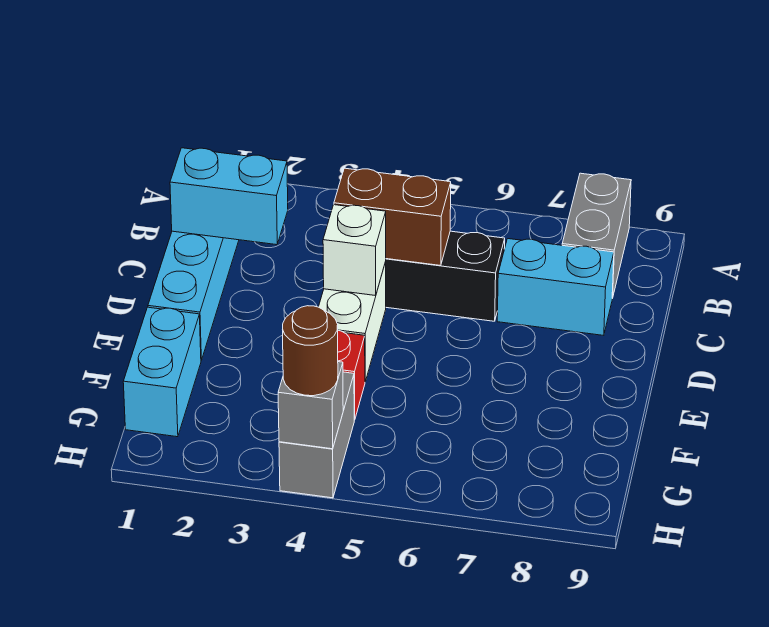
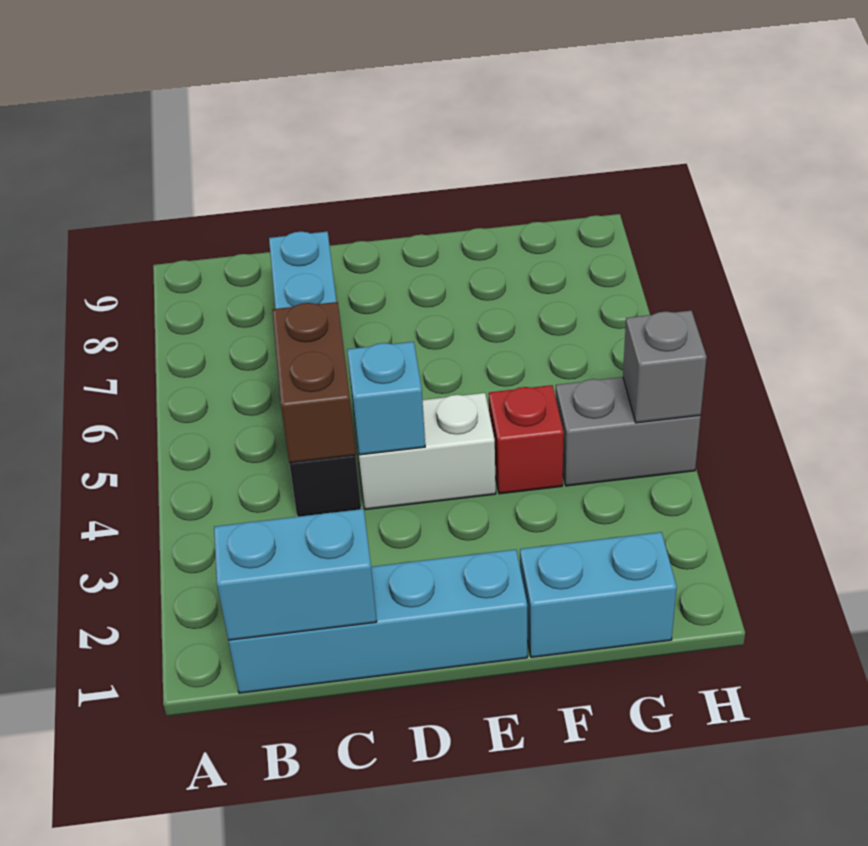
grey 1x2 brick [562,173,631,298] -> none
cyan 1x2 brick [170,148,288,245] -> cyan 1x2 brick turned to [214,509,377,640]
white 1x1 brick [323,205,386,296] -> cyan 1x1 brick [347,342,425,455]
brown 1x1 round brick [283,306,338,396] -> none

